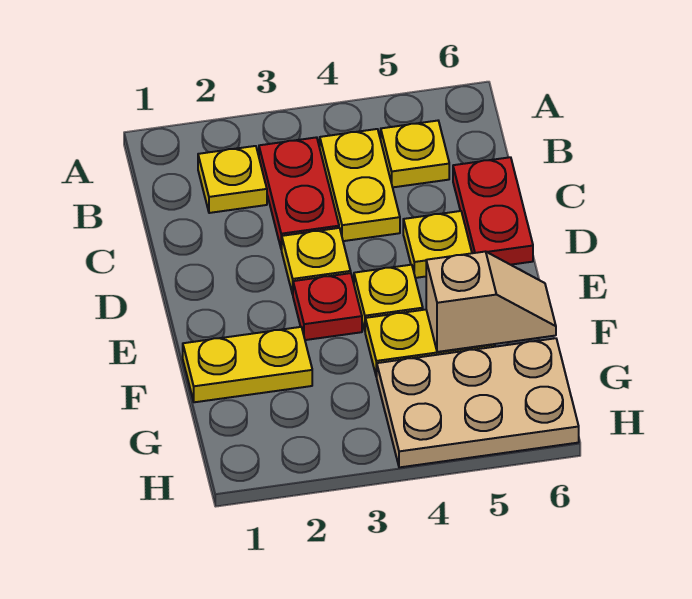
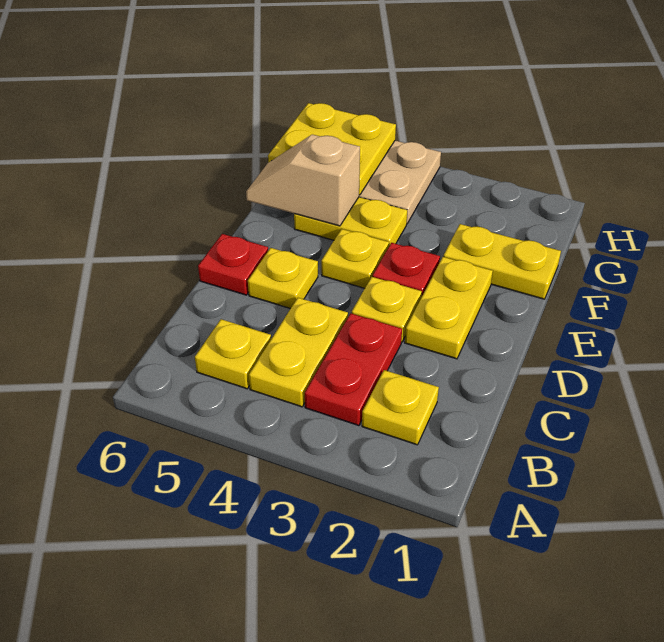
red 1x2 plate [453,157,533,265] -> red 1x1 plate [198,234,268,295]
none -> yellow 1x2 plate [405,257,493,359]
none -> yellow 2x2 plate [268,103,396,195]

